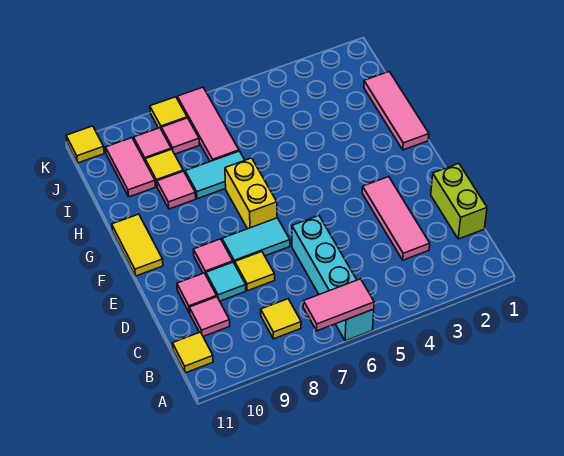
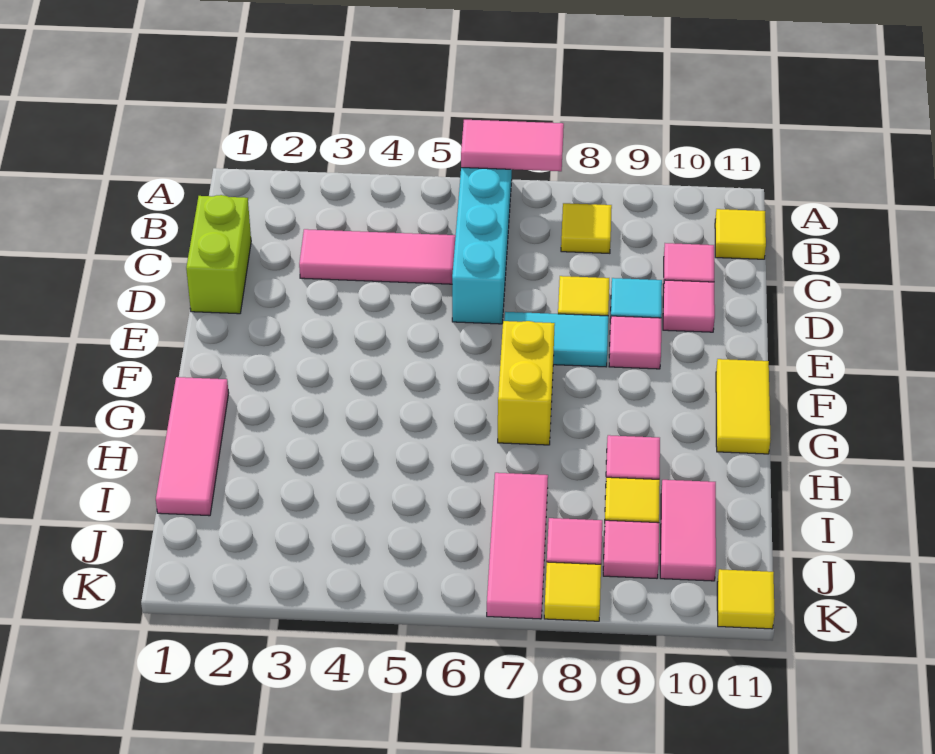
pink 1x3 tile [362,177,430,260] -> pink 1x3 tile turned to [299,229,456,284]
cyan 1x2 tile [185,151,245,199] -> none

